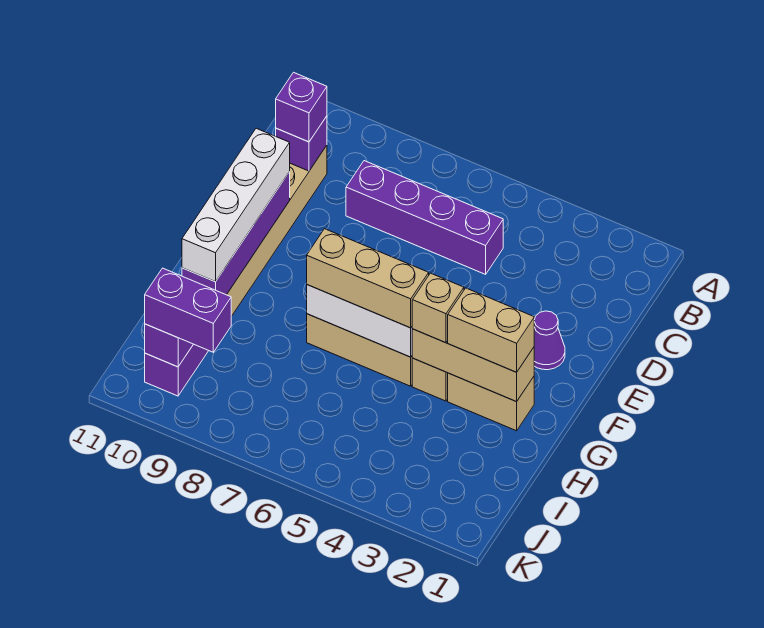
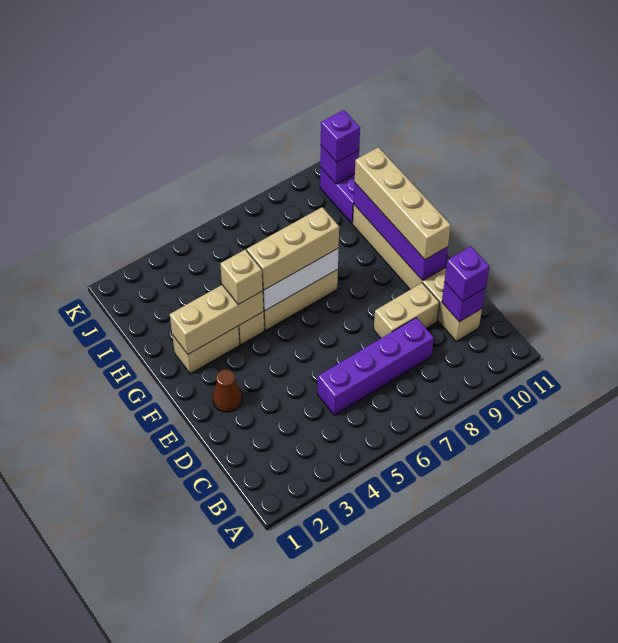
purple 1x1 cone [534,311,565,370] -> brown 1x1 cone [213,369,242,412]
white 1x4 brick [182,128,290,282] -> tan 1x4 brick [355,147,451,260]
tan 1x2 brick [448,288,534,372] -> tan 1x2 brick moved to [374,283,440,338]
purple 1x2 brick [145,268,231,352] -> purple 1x1 brick [321,110,360,162]

